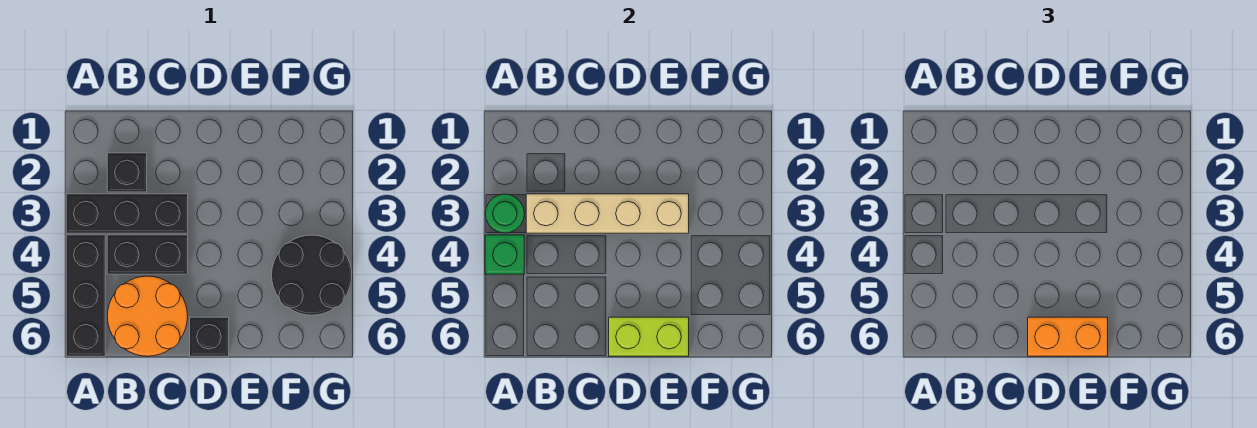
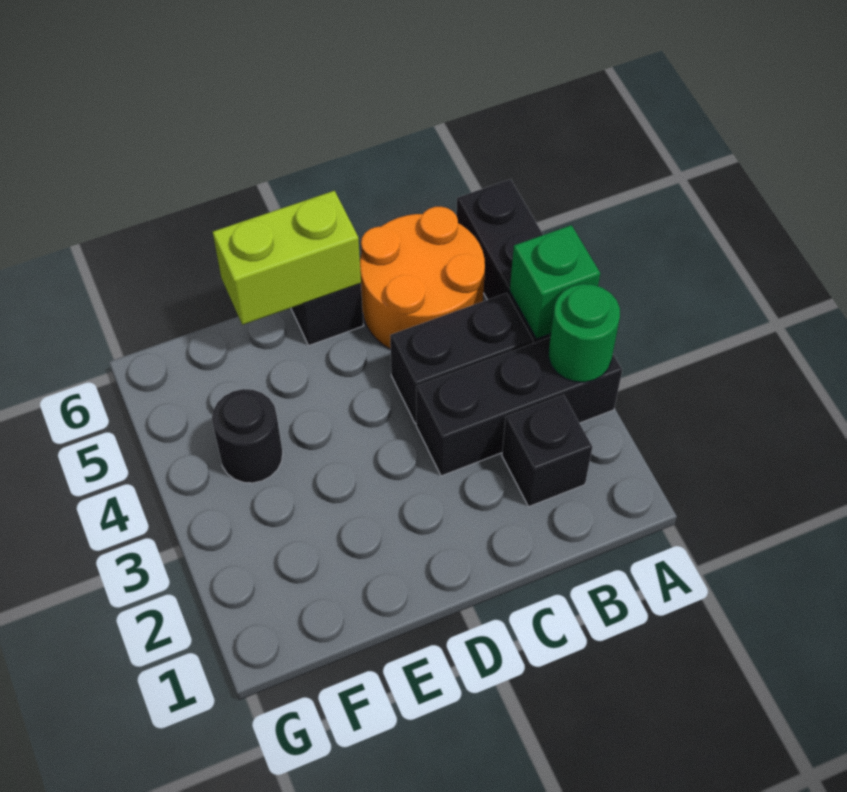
tan 1x4 brick [526,194,689,233] -> none
orange 1x2 brick [1028,317,1108,356] -> none
black 2x2 round brick [272,235,352,315] -> black 1x1 round brick [212,389,283,483]

